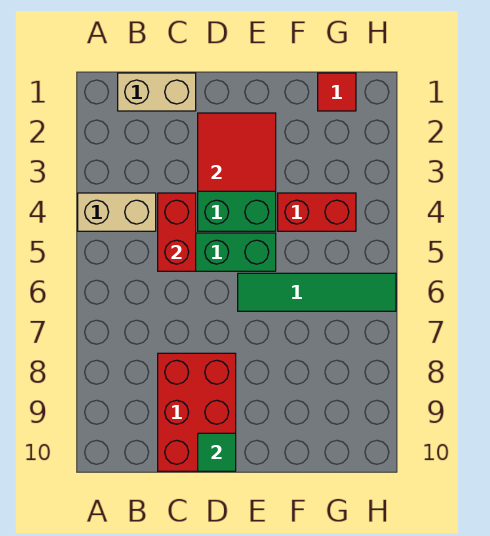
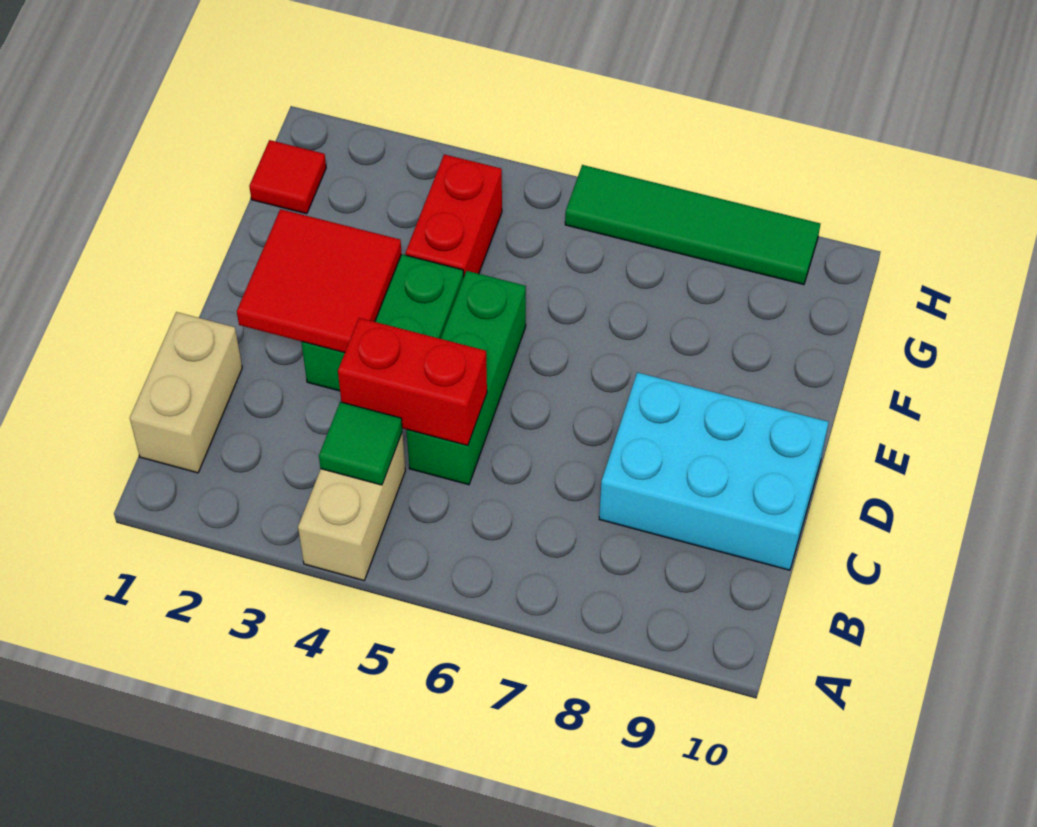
red 2x3 brick [158,353,236,471] -> cyan 2x3 brick [599,372,829,570]
green 1x1 tile [198,433,236,471] -> green 1x1 tile moved to [319,402,402,485]
green 1x4 tile [238,273,396,311] -> green 1x4 tile turned to [565,165,820,285]

